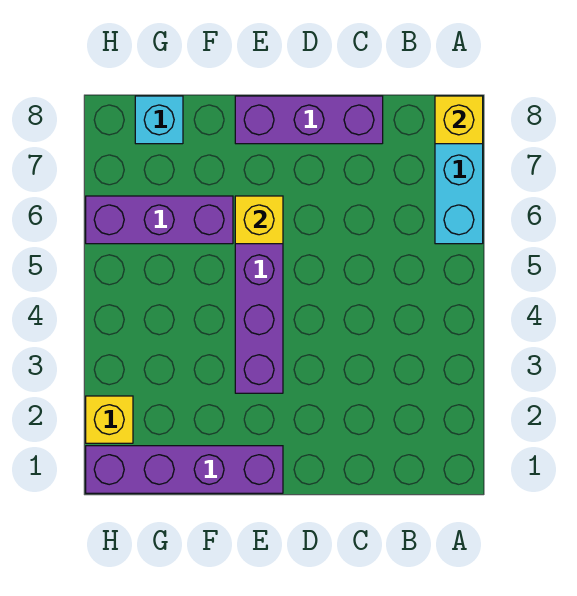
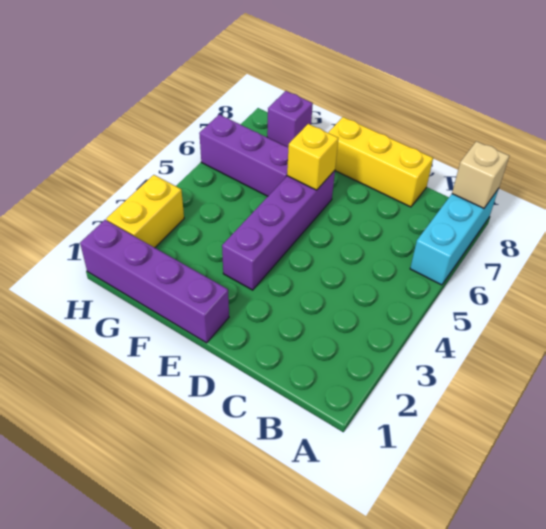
yellow 1x1 brick [435,96,483,144] -> tan 1x1 brick [452,141,509,208]
purple 1x3 brick [235,96,383,144] -> yellow 1x3 brick [328,117,433,207]
cyan 1x1 brick [135,96,183,144] -> purple 1x1 brick [267,91,313,147]
yellow 1x1 brick [86,396,133,443] -> yellow 1x2 brick [106,175,184,248]

